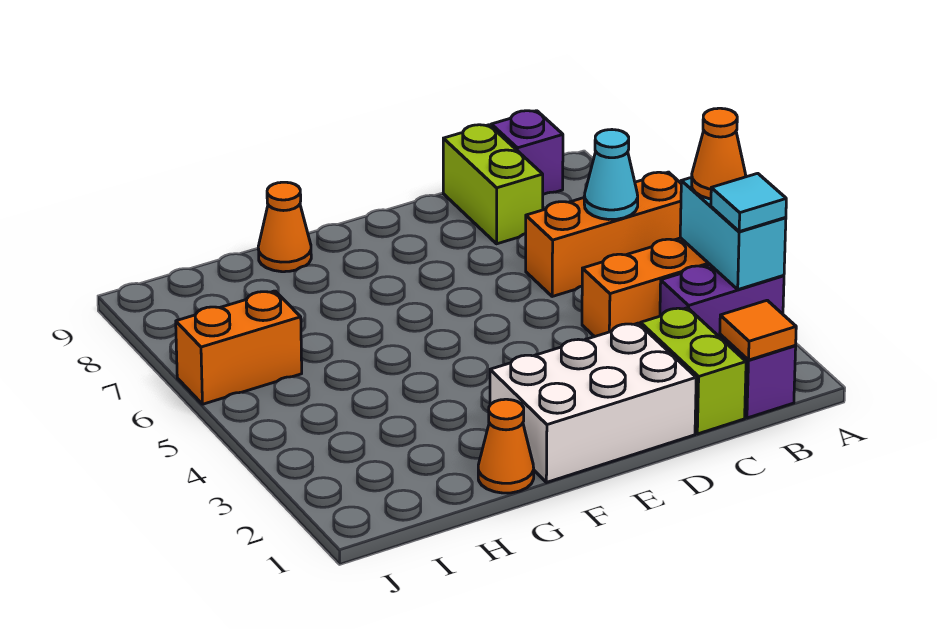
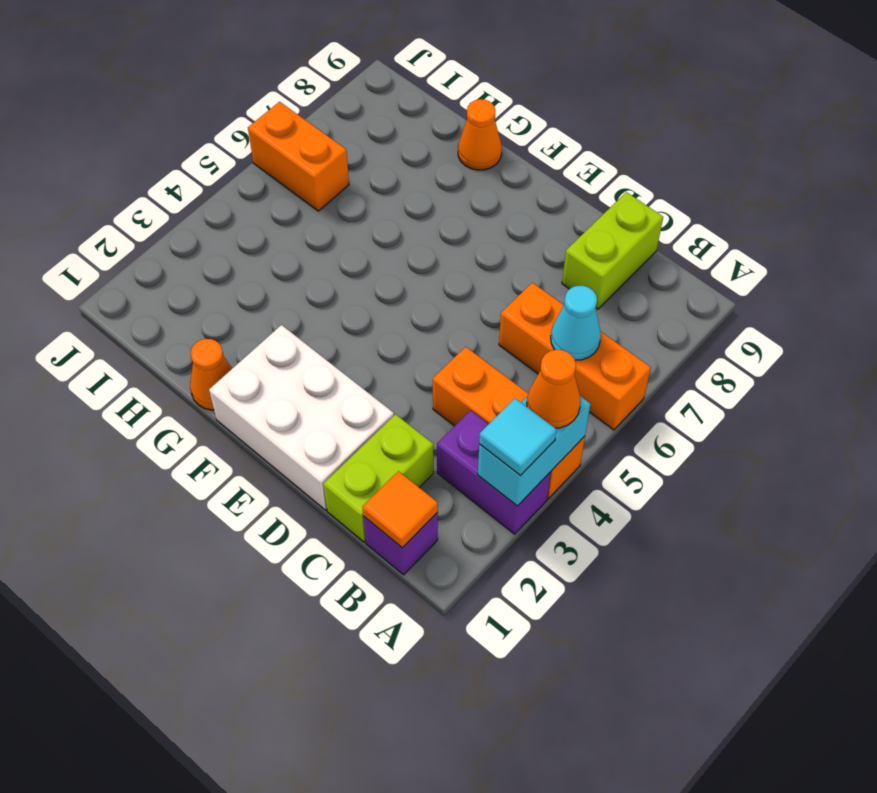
purple 1x1 brick [491,111,563,194] -> none

